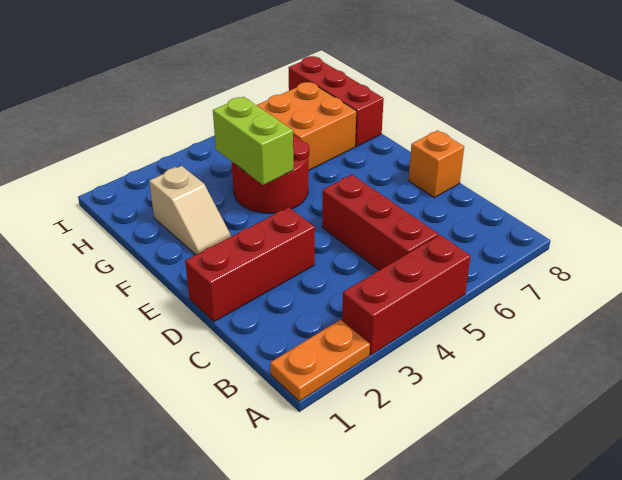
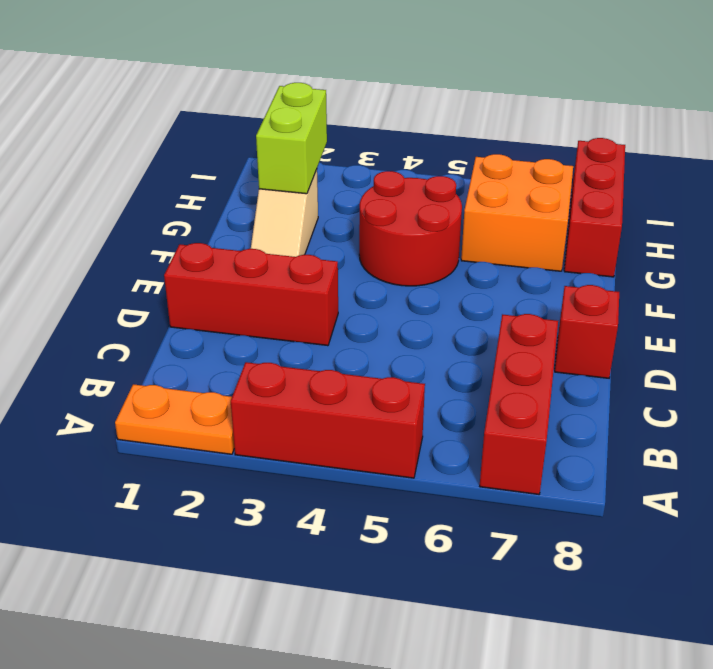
red 1x3 brick [322,175,438,270] -> red 1x3 brick moved to [480,314,558,494]
orange 1x1 brick [409,130,464,198] -> red 1x1 brick [555,285,619,378]
lime 1x2 brick [213,97,293,185] -> lime 1x2 brick moved to [256,83,327,194]

